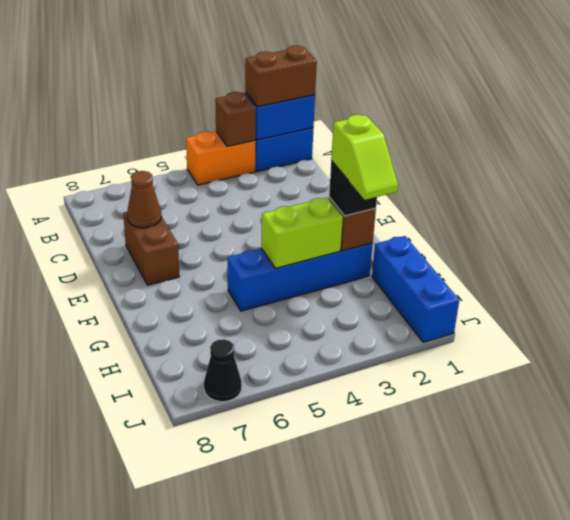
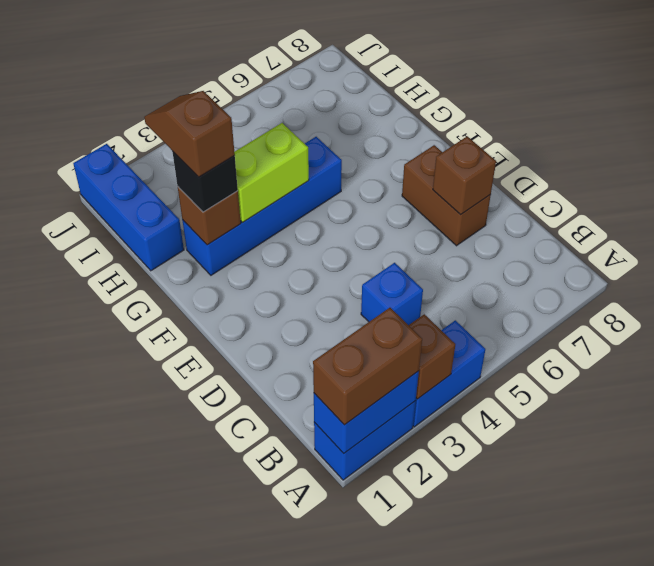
orange 1x2 brick [186,131,256,185] -> blue 1x2 brick [413,320,485,427]
none -> blue 1x1 brick [361,263,423,325]
brown 1x1 cone [127,171,161,228] -> brown 1x1 brick [433,136,496,215]
lime 1x2 slope [331,115,398,200] -> brown 1x2 slope [144,91,235,177]
black 1x1 cone [204,339,242,402] -> none

